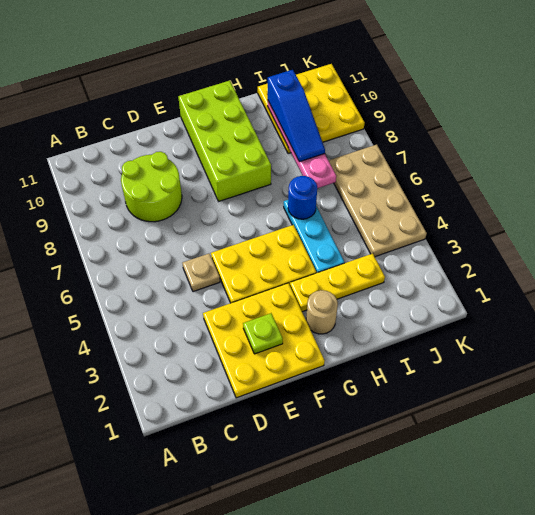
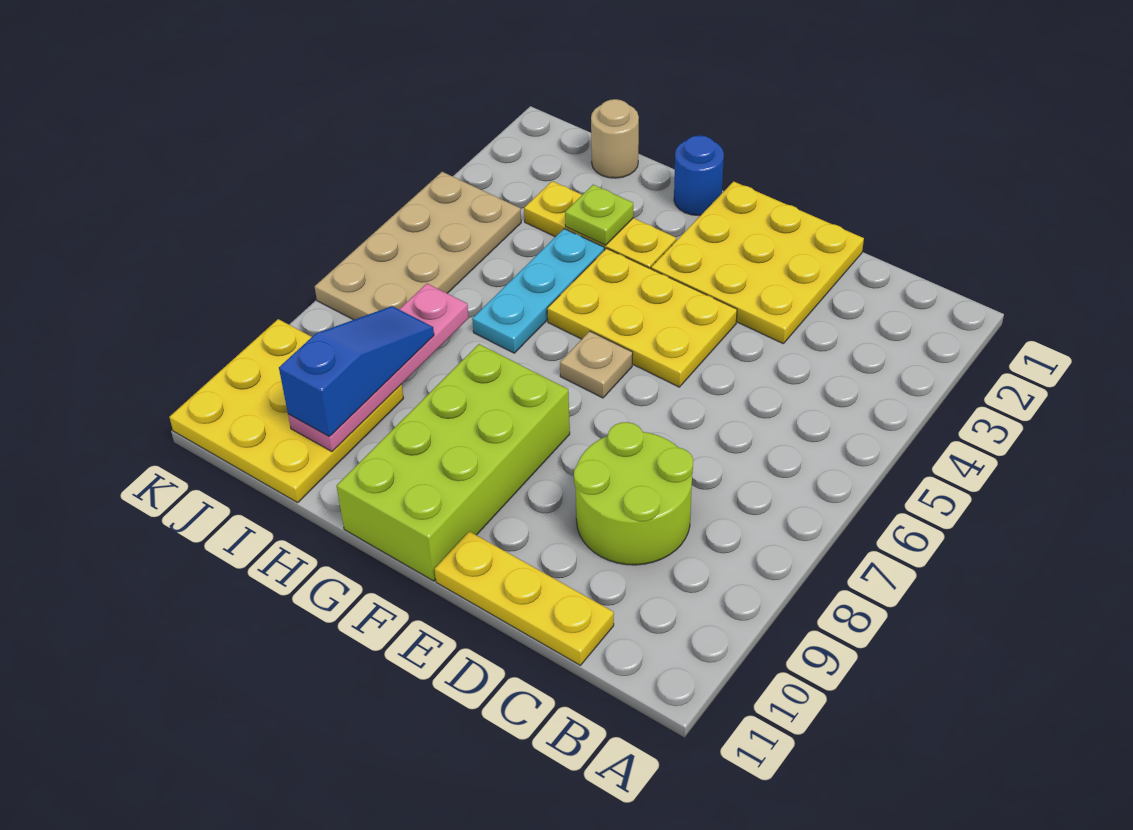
none -> yellow 1x3 plate [435,531,614,665]
tan 1x1 plate [183,254,220,292] -> tan 1x1 plate moved to [560,331,633,398]
lime 1x1 plate [243,313,283,354] -> lime 1x1 plate moved to [565,185,633,245]
tan 1x1 round brick [306,290,338,334] -> tan 1x1 round brick moved to [591,99,639,178]
blue 1x1 round brick [288,176,317,219] -> blue 1x1 round brick moved to [674,135,724,215]

